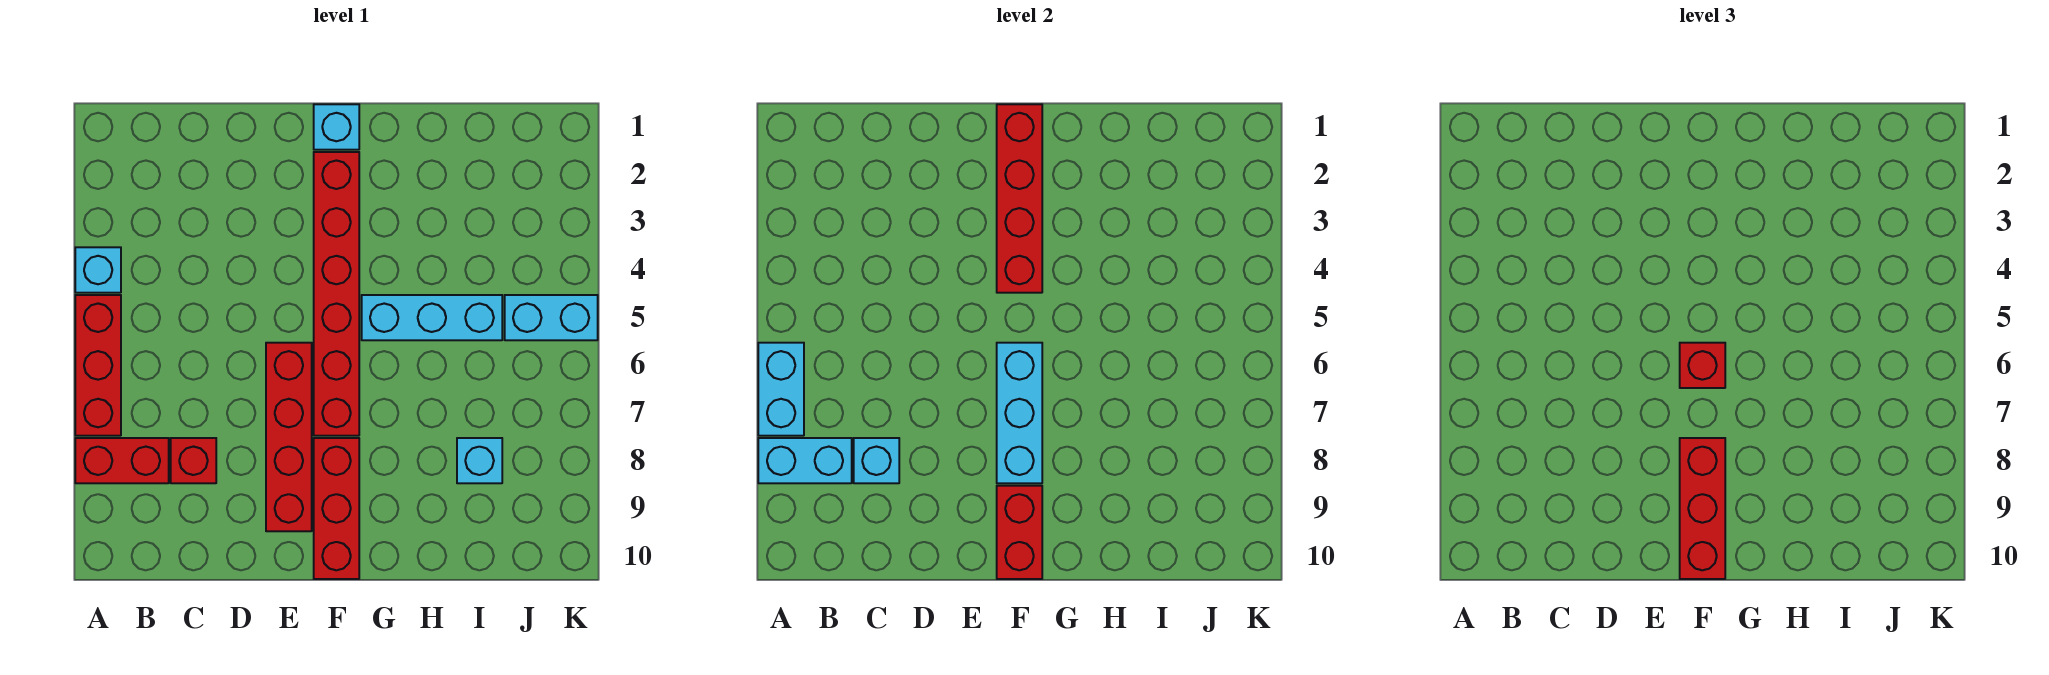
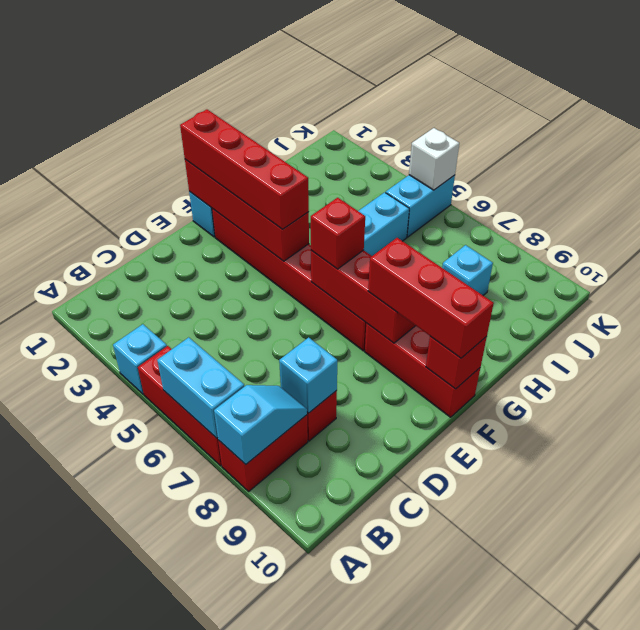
cyan 1x2 brick [758,438,852,483] -> cyan 1x2 slope [214,385,307,464]
red 1x4 brick [266,343,312,531] -> red 1x4 brick moved to [180,109,309,229]
cyan 1x3 brick [997,343,1042,483] -> red 1x3 brick [311,250,415,343]
red 1x2 brick [997,486,1042,579] -> red 1x1 brick [426,336,487,389]
none -> white 1x1 brick [409,128,459,190]

